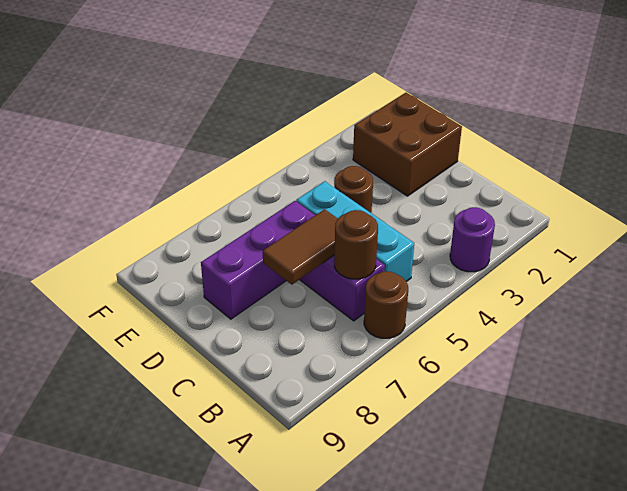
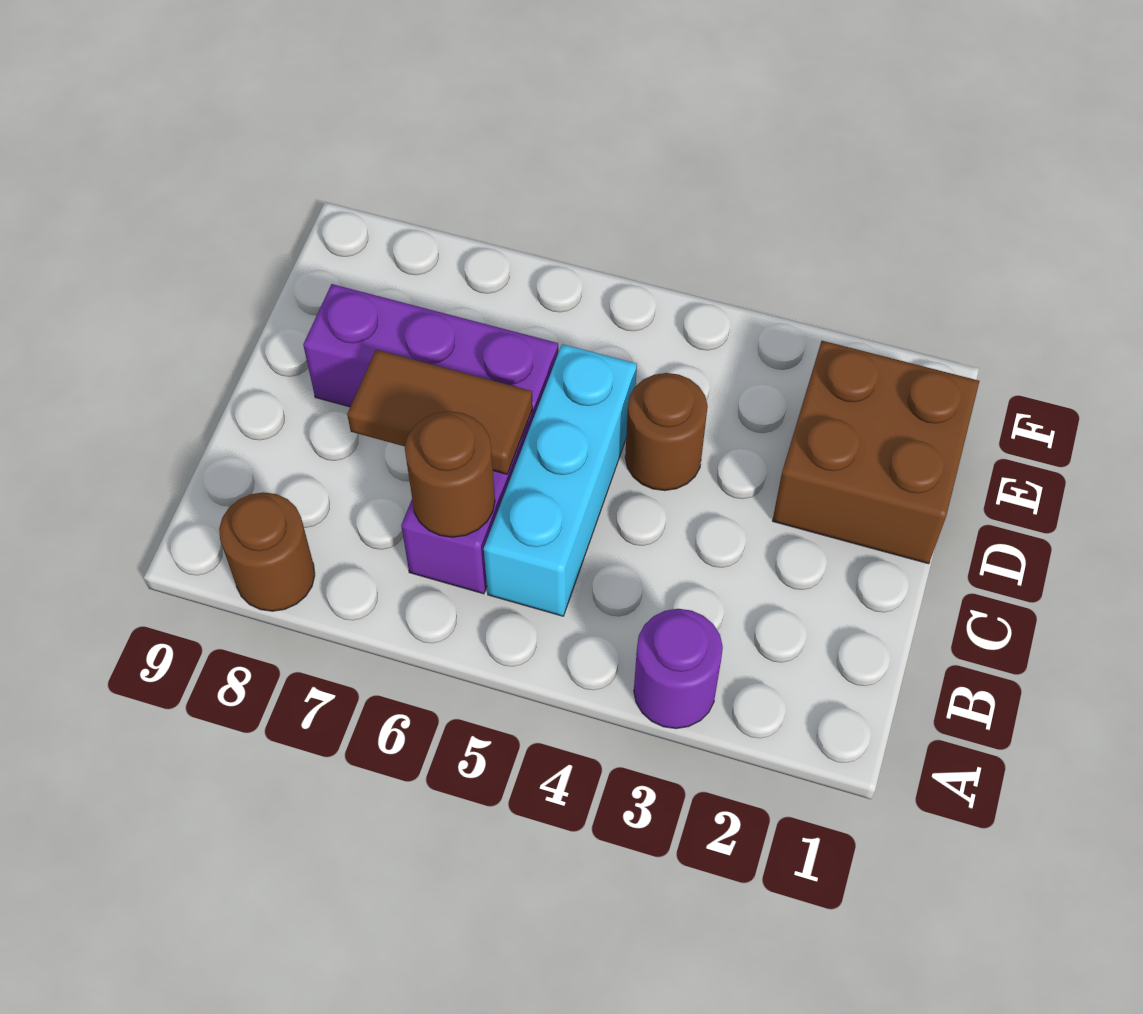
brown 1x1 round brick [364,271,408,338] -> brown 1x1 round brick moved to [219,492,315,611]

